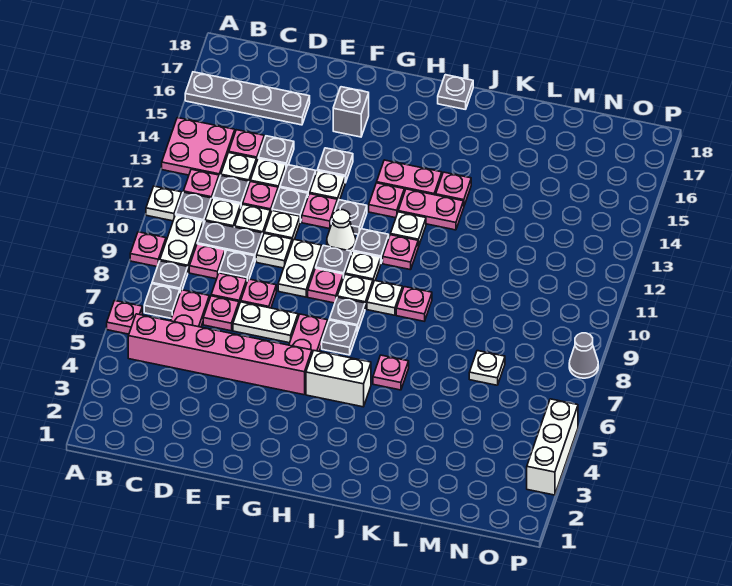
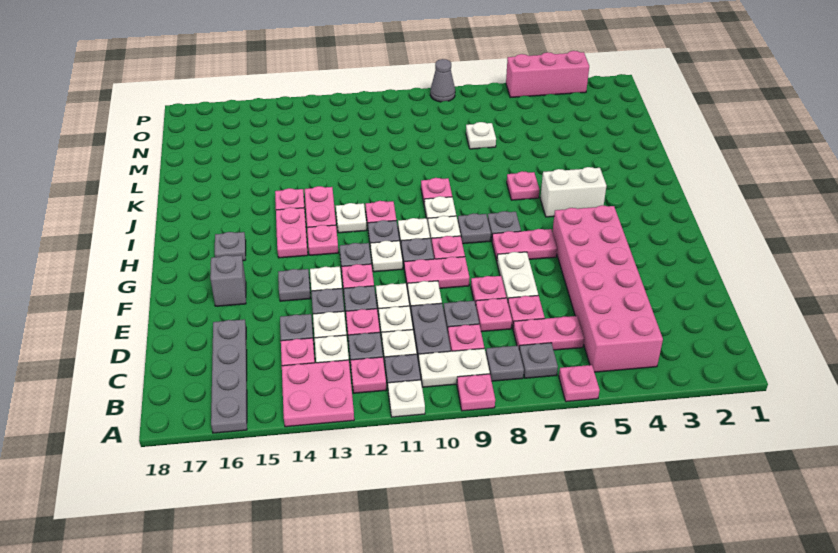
pink 1x6 brick [128,314,312,395] -> pink 2x6 brick [552,205,663,372]
white 1x2 plate [278,239,322,297] -> pink 1x2 plate [404,257,469,290]
white 1x1 cone [327,210,356,252] -> white 1x1 plate [370,241,403,272]
white 1x2 brick [306,351,371,407] -> white 1x2 brick turned to [540,167,606,217]
grey 1x1 plate [438,75,473,110] -> grey 1x1 plate moved to [215,232,246,261]
white 1x3 brick [527,399,578,495] -> pink 1x3 brick [506,51,589,98]

